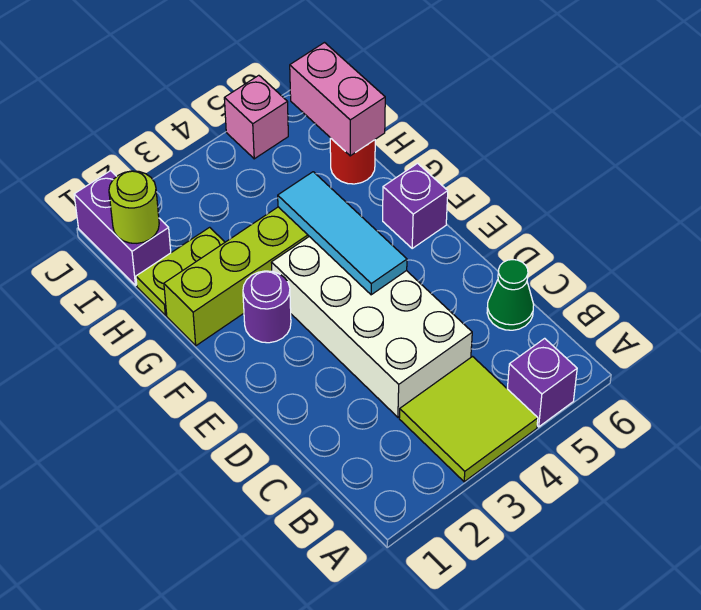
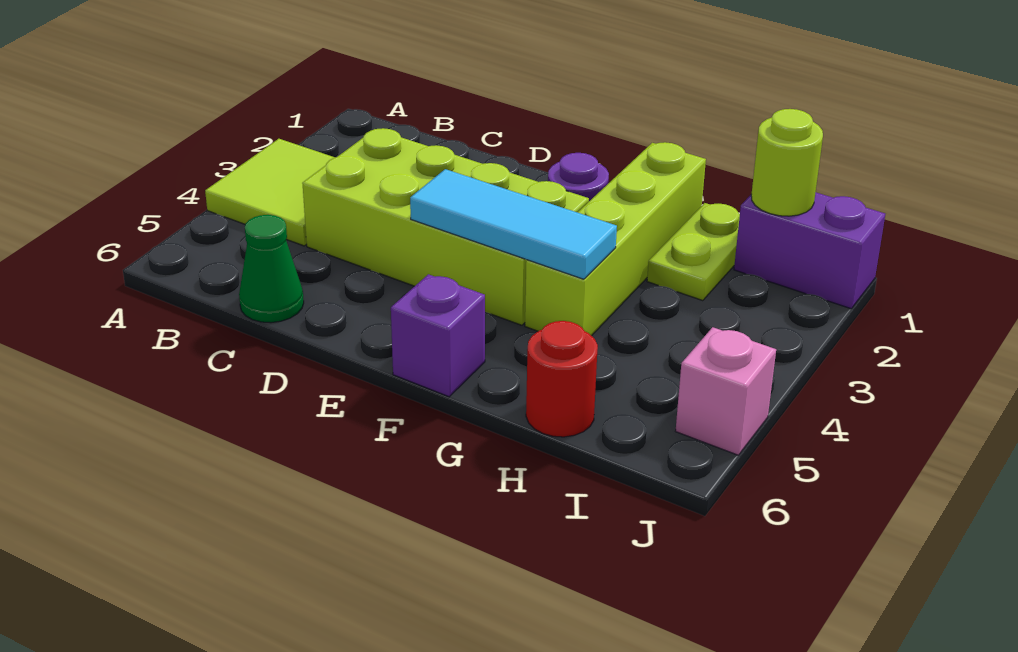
purple 1x1 brick [507,338,577,427] -> none
white 2x4 brick [271,237,472,417] -> lime 2x4 brick [302,128,589,325]
pink 1x2 brick [290,43,385,156] -> none

